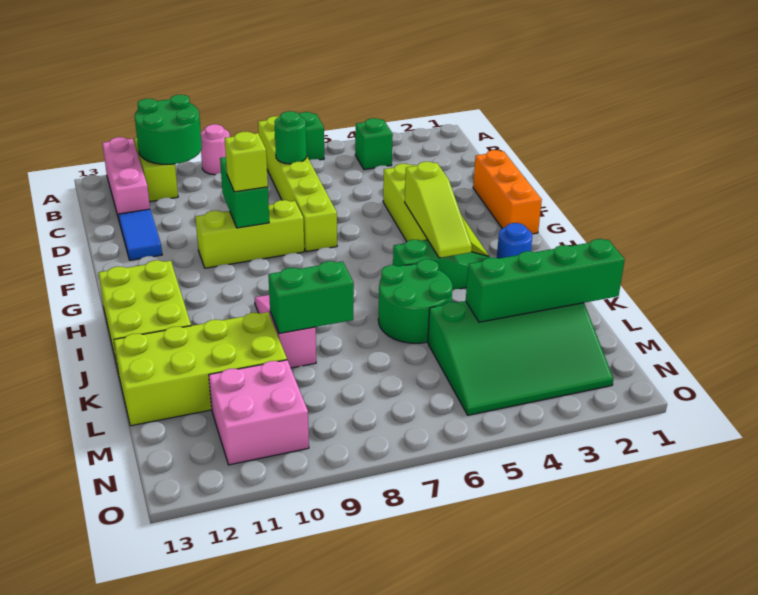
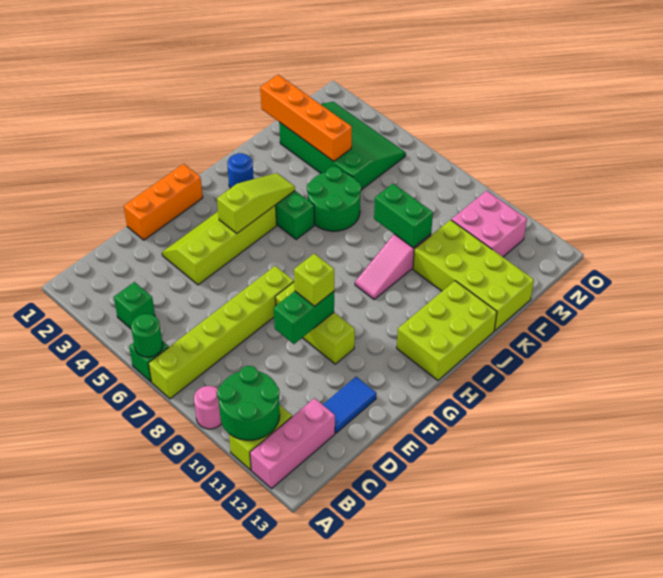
green 1x1 round brick [275,111,307,164] -> green 1x1 round brick moved to [131,314,163,357]
green 1x4 brick [466,239,625,322] -> orange 1x4 brick [260,75,352,161]

